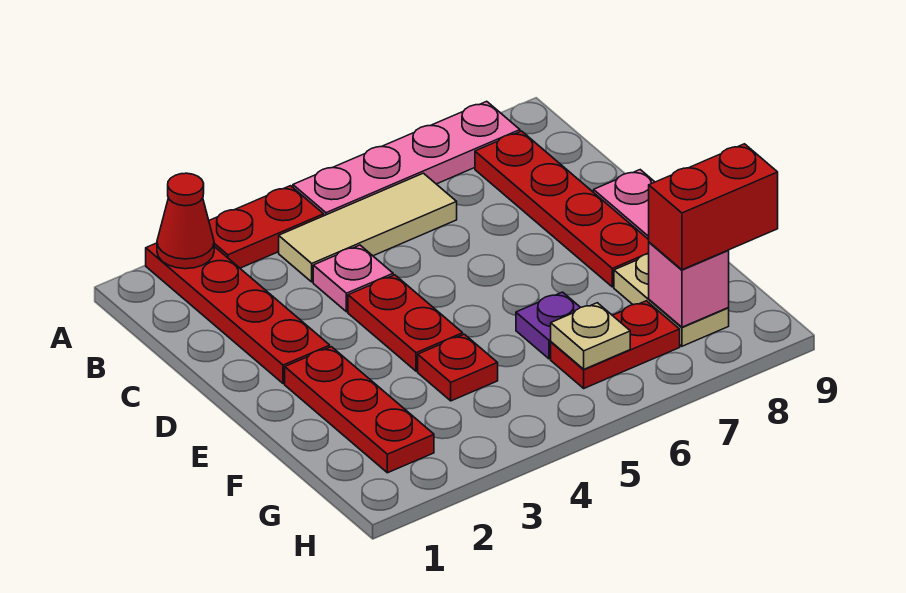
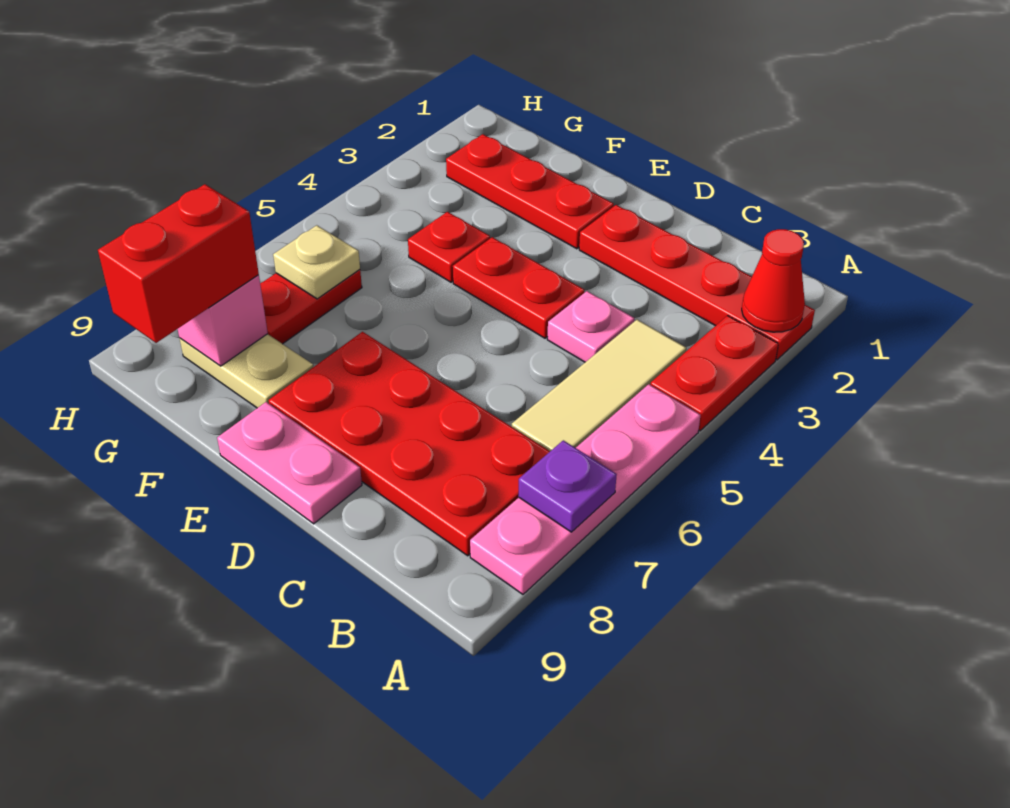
red 1x4 plate [475,131,649,287] -> red 2x4 plate [269,332,550,556]
purple 1x1 plate [516,292,581,359] -> purple 1x1 plate moved to [518,440,617,532]

